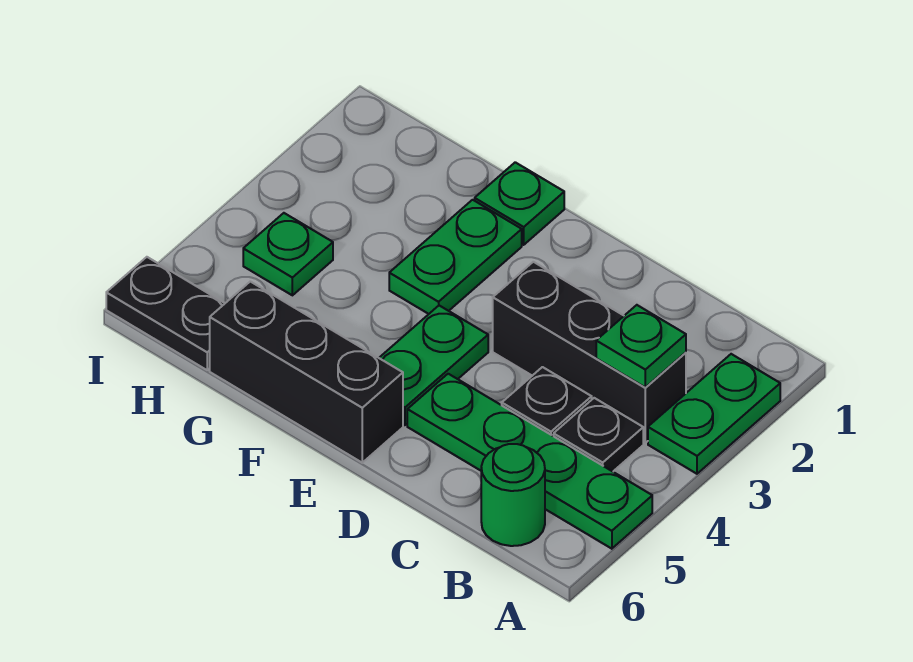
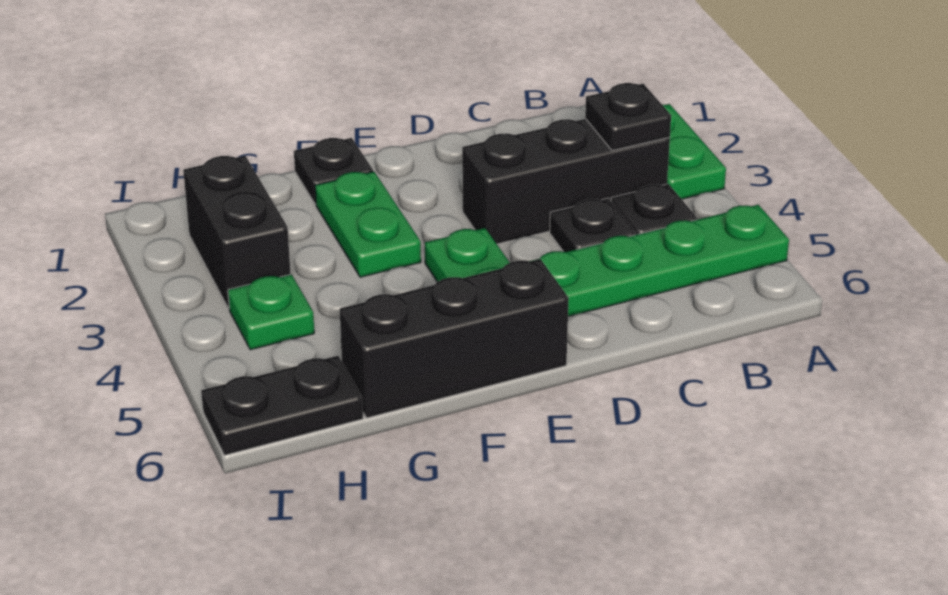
green 1x1 plate [596,305,686,387] -> black 1x1 plate [585,83,671,151]
green 1x1 round brick [481,444,545,546] -> none
green 1x1 plate [475,162,564,245] -> black 1x1 plate [294,138,373,204]
none -> black 1x2 brick [183,156,291,309]

